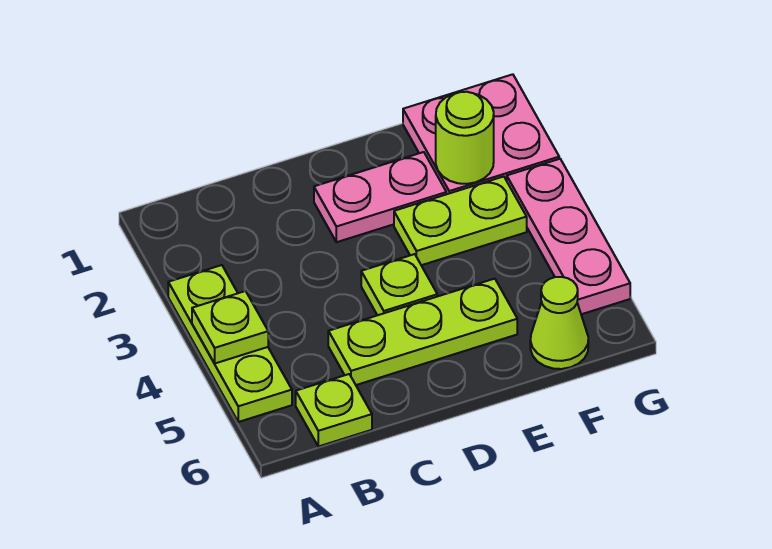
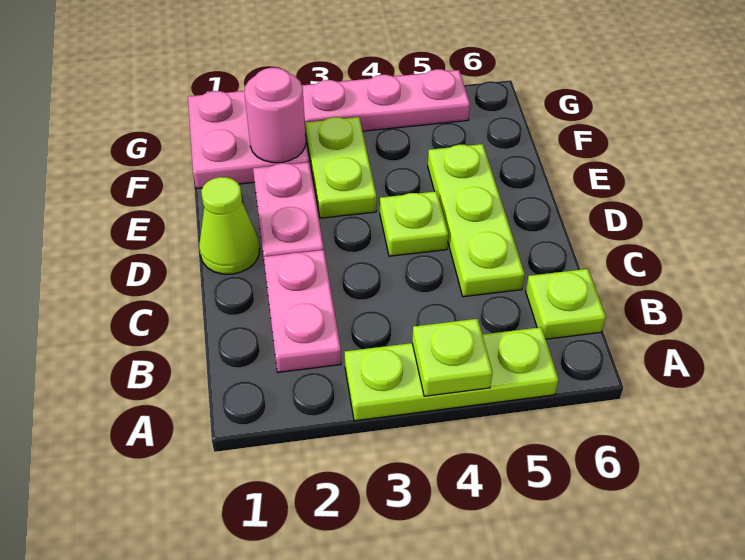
none -> pink 1x2 plate [264,250,341,372]
lime 1x1 round brick [436,92,494,184] -> pink 1x1 round brick [244,68,306,163]
lime 1x1 cone [530,277,588,369] -> lime 1x1 cone moved to [199,177,260,274]

